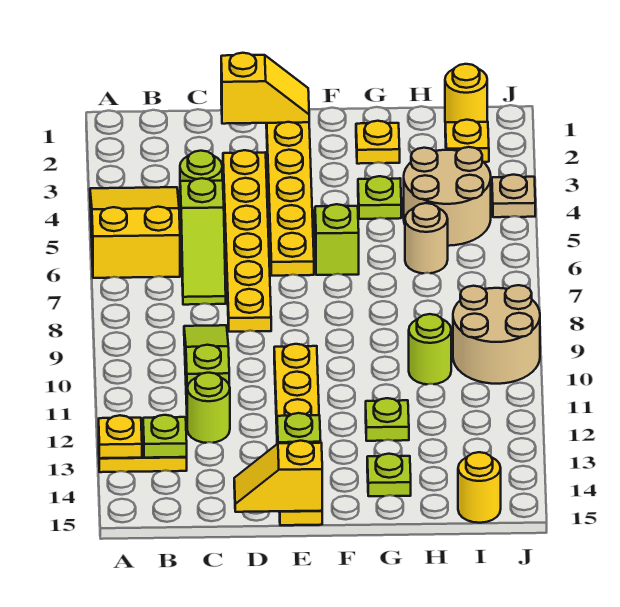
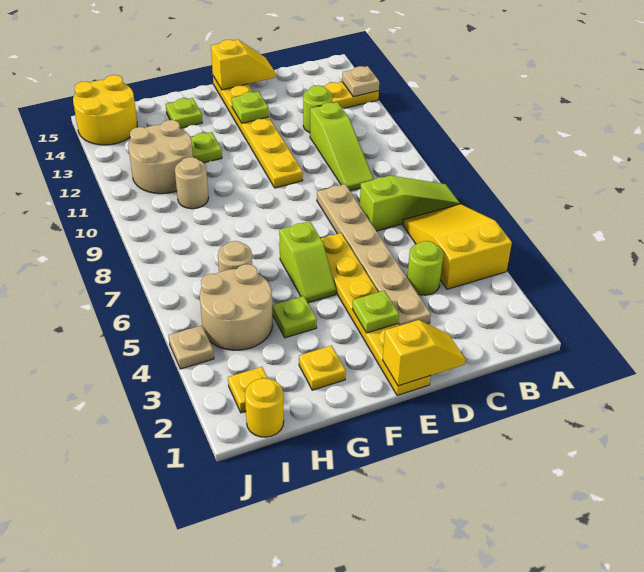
yellow 2x3 slope [90,187,180,278] -> yellow 2x3 slope turned to [403,204,512,289]
yellow 1x1 plate [99,415,142,458] -> tan 1x1 plate [342,66,379,97]
lime 1x1 plate [143,415,187,458] -> lime 1x1 plate moved to [352,291,399,333]
lime 1x3 slope [180,178,226,305] -> lime 1x3 slope turned to [360,176,460,231]
yellow 1x2 slope [221,53,309,124] -> yellow 1x2 slope turned to [383,320,465,386]
yellow 1x6 plate [223,150,271,332] -> tan 1x6 plate [317,184,431,326]
lime 1x1 round brick [409,314,451,384] -> tan 1x1 round brick [175,157,209,209]
tan 2x2 round brick [453,285,540,384] -> tan 2x2 round brick moved to [128,120,193,194]
yellow 1x1 round brick [458,452,501,523] -> yellow 2x2 round brick [73,75,137,145]

